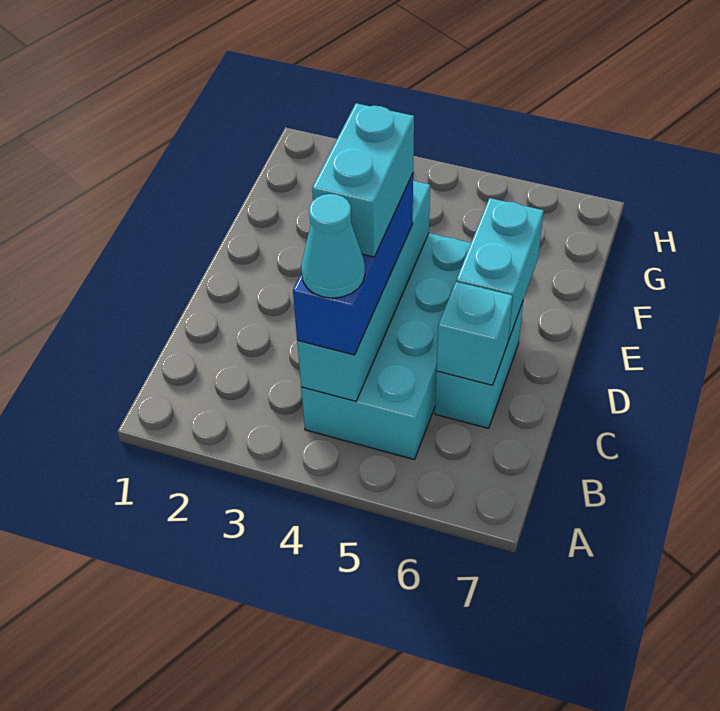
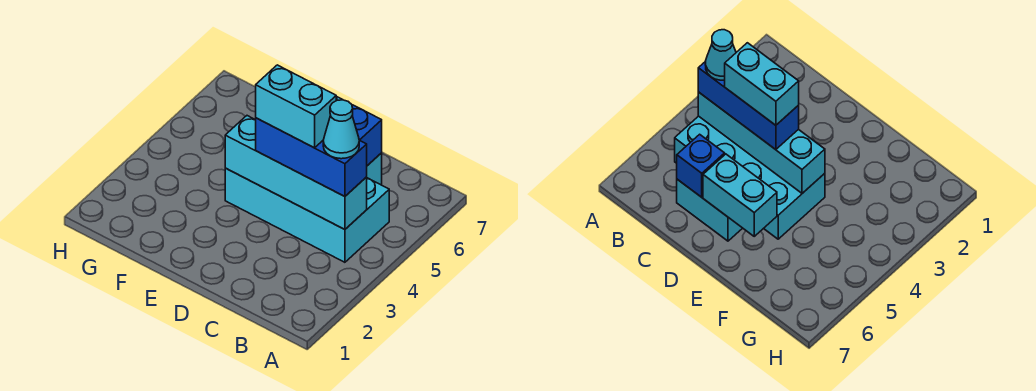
cyan 1x1 brick [437,282,513,385] -> blue 1x1 brick [352,105,382,166]

